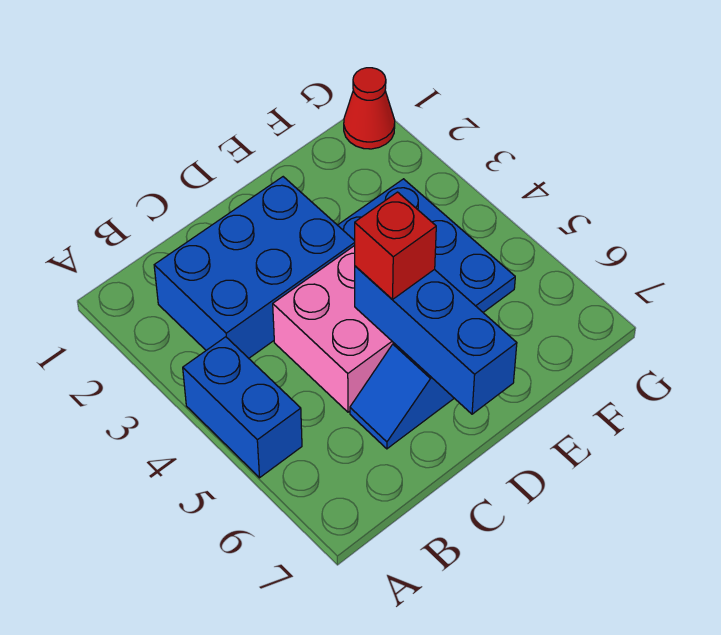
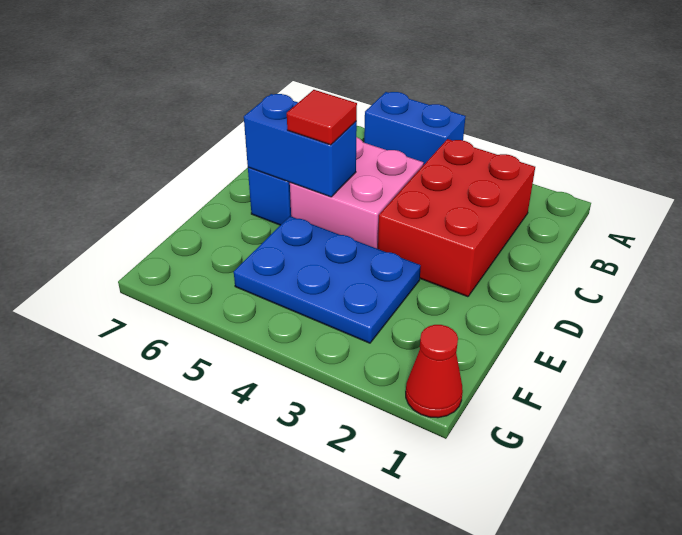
blue 2x3 brick [154,177,355,358] -> red 2x3 brick [378,139,535,297]
blue 1x3 brick [355,266,517,414] -> blue 1x2 brick [244,94,357,197]
red 1x1 brick [355,192,436,300] -> red 1x1 tile [287,90,357,145]

